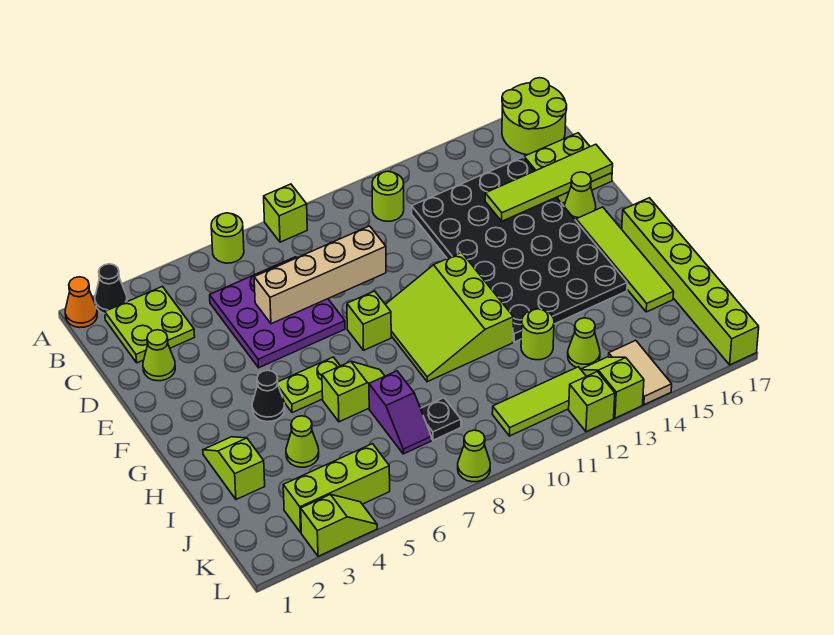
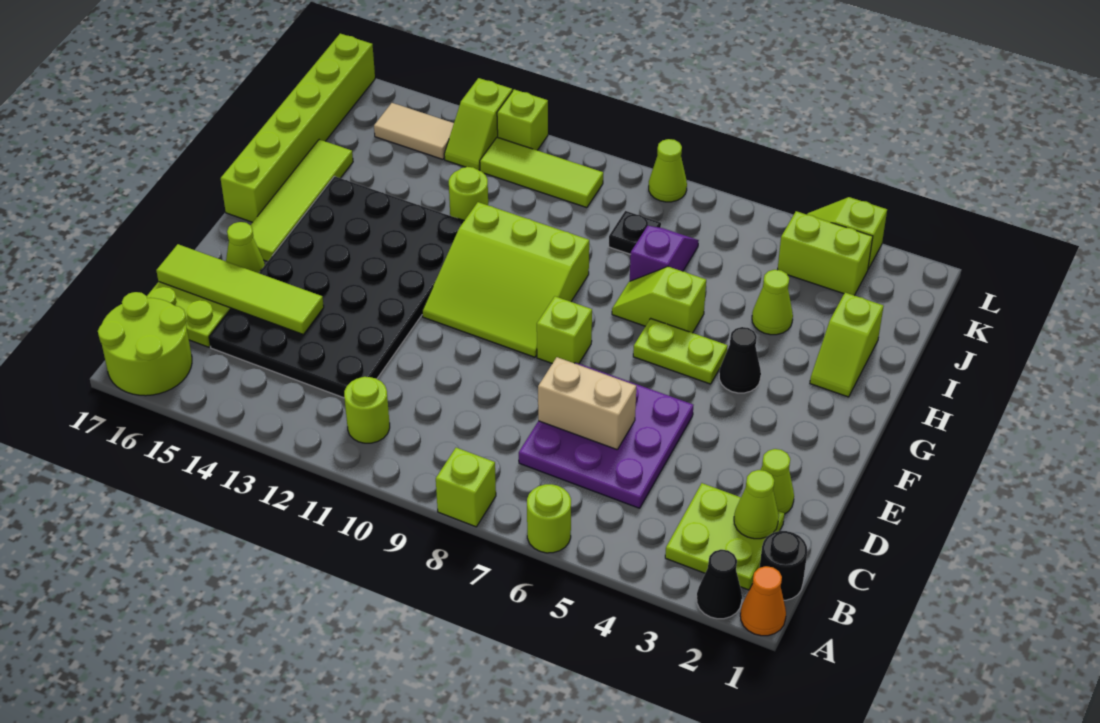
none -> black 1x1 round brick [760,531,807,600]
tan 1x4 brick [254,226,386,324] -> tan 1x2 brick [538,357,636,449]
lime 3x3 slope [385,253,513,382] -> lime 3x3 slope turned to [422,202,589,357]
lime 1x1 cone [568,318,600,369] -> lime 1x1 cone moved to [734,470,779,539]
lime 1x3 brick [283,444,390,532] -> lime 1x2 brick [778,211,873,295]
tan 1x2 tile [608,340,672,405] -> tan 1x2 tile turned to [374,103,454,159]

